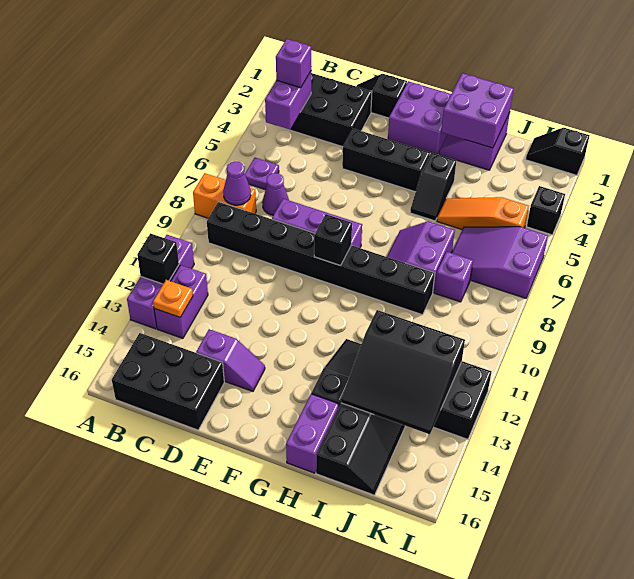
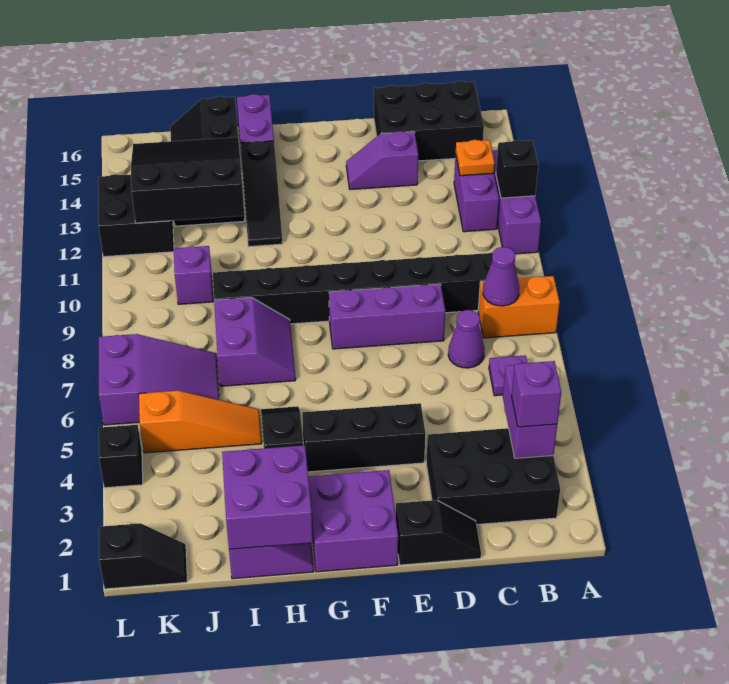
black 1x1 brick [314,214,352,266] -> none
purple 1x1 brick [434,252,473,302] -> purple 1x1 brick moved to [174,246,213,304]

